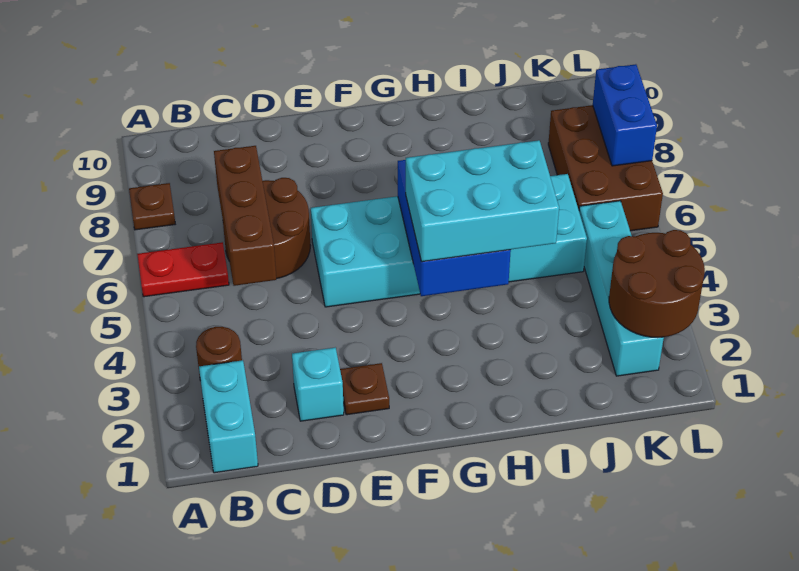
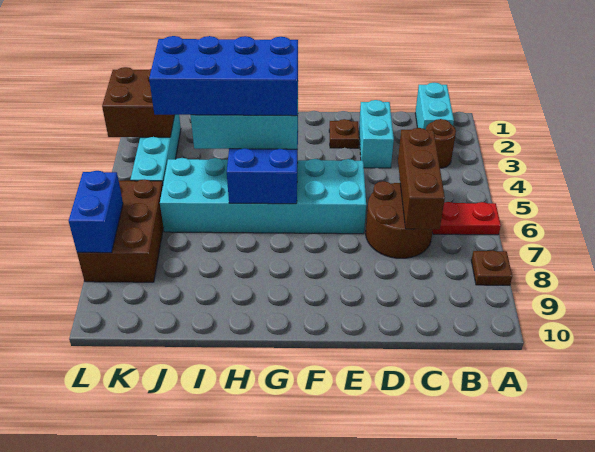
cyan 1x1 brick [292,347,344,421] -> cyan 1x2 brick [359,100,394,168]
none -> blue 2x4 brick [149,36,298,116]
brown 2x2 round brick [609,230,705,338] -> brown 2x2 brick [102,67,175,137]

